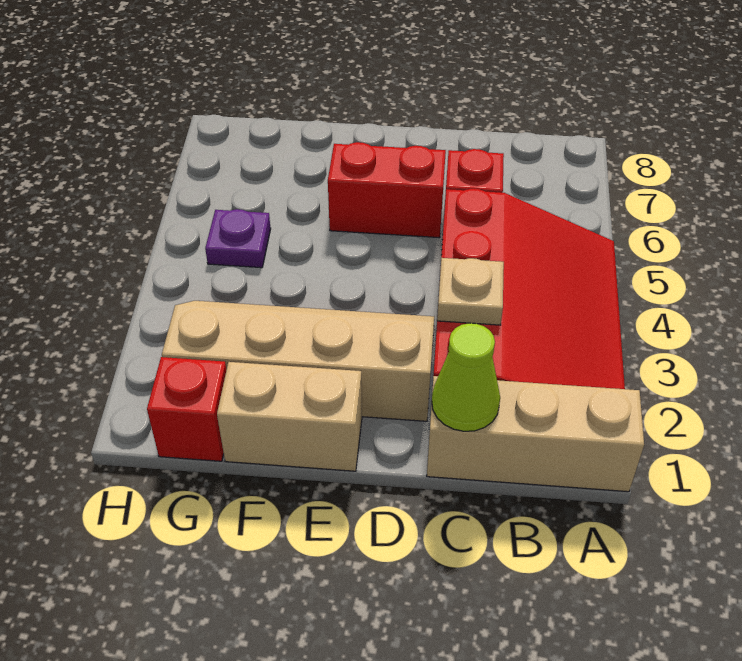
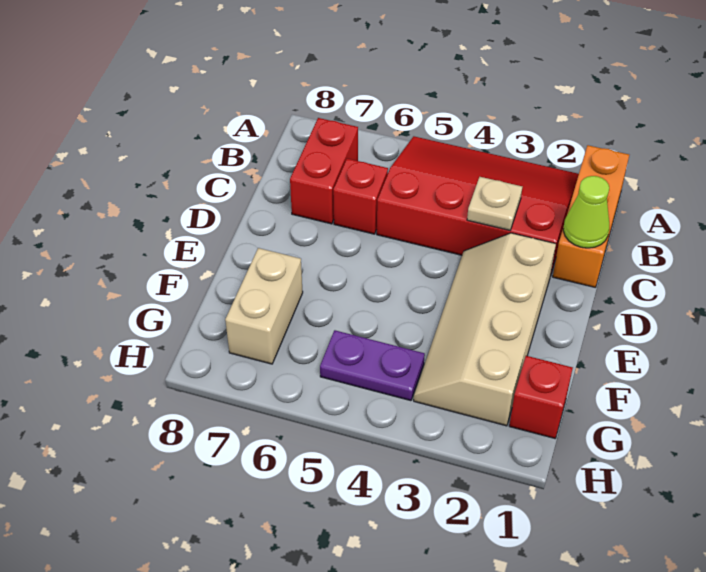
tan 1x3 brick [427,376,644,492] -> orange 1x3 brick [553,145,629,287]
red 1x2 brick [328,142,446,238] -> red 1x2 brick moved to [290,118,358,224]
tan 1x2 brick [217,362,362,471] -> tan 1x2 brick moved to [225,248,303,364]
purple 1x1 plate [205,209,271,268] -> purple 1x2 plate [320,330,425,401]

